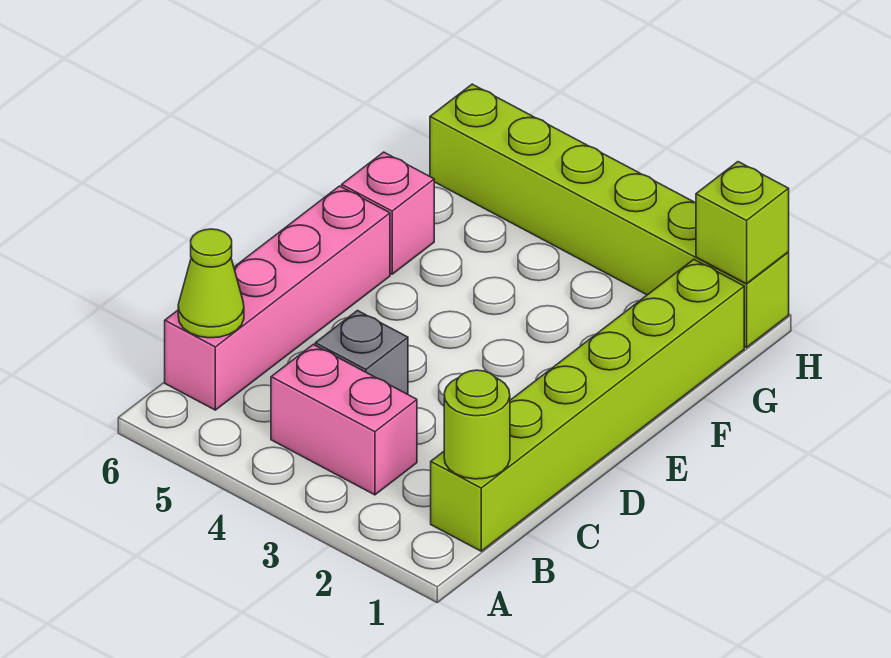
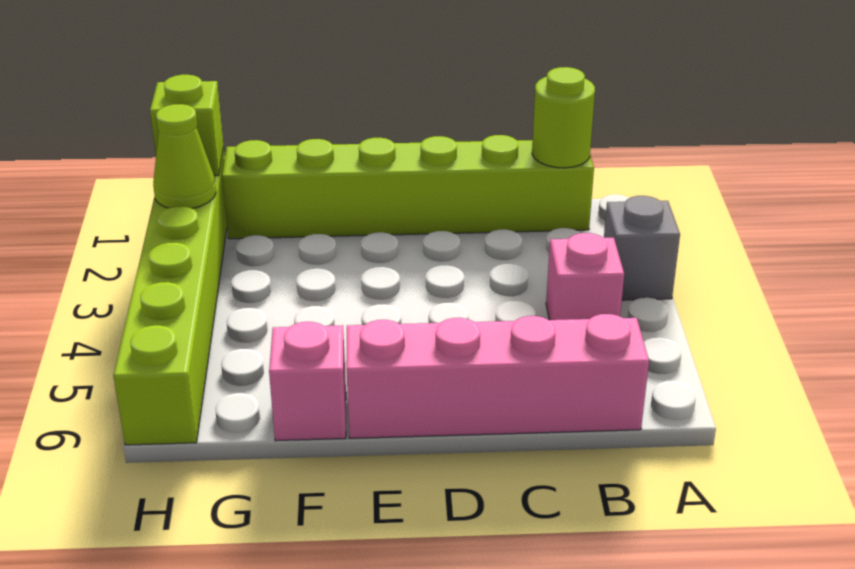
pink 1x2 brick [271,344,417,495] -> pink 1x1 brick [546,233,624,320]
lime 1x1 cone [178,229,244,338] -> lime 1x1 cone moved to [153,104,216,209]
grey 1x1 brick [315,311,408,394] -> grey 1x1 brick moved to [604,196,680,300]

